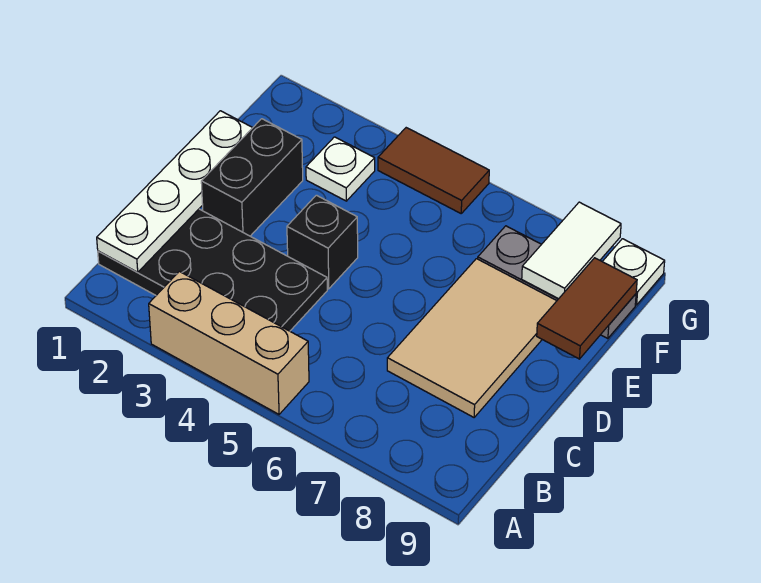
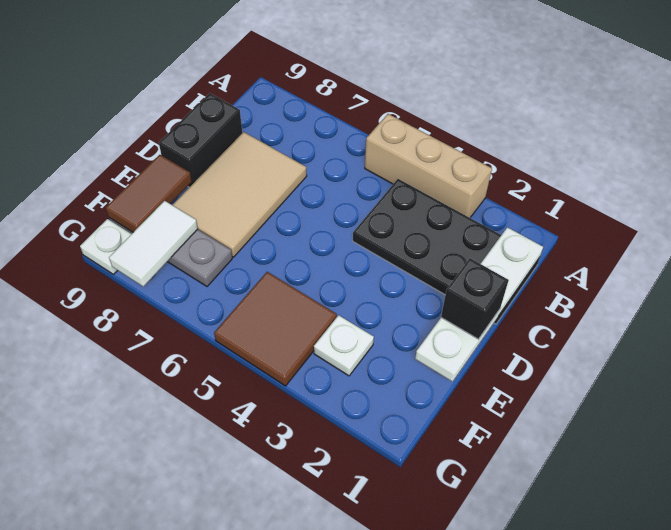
black 1x2 brick [201,119,303,236] -> black 1x2 brick moved to [159,93,242,187]
black 1x1 brick [287,195,358,289] -> black 1x1 brick moved to [441,258,509,339]
brown 1x2 tile [378,128,489,213] -> brown 2x2 tile [214,272,337,386]

